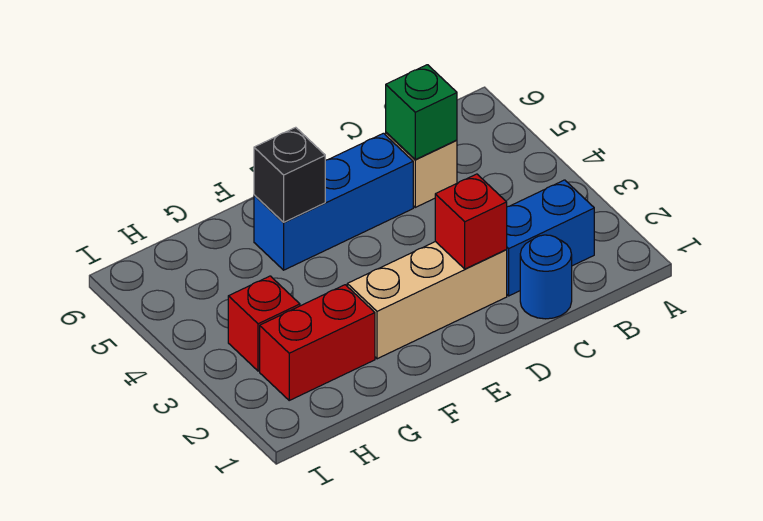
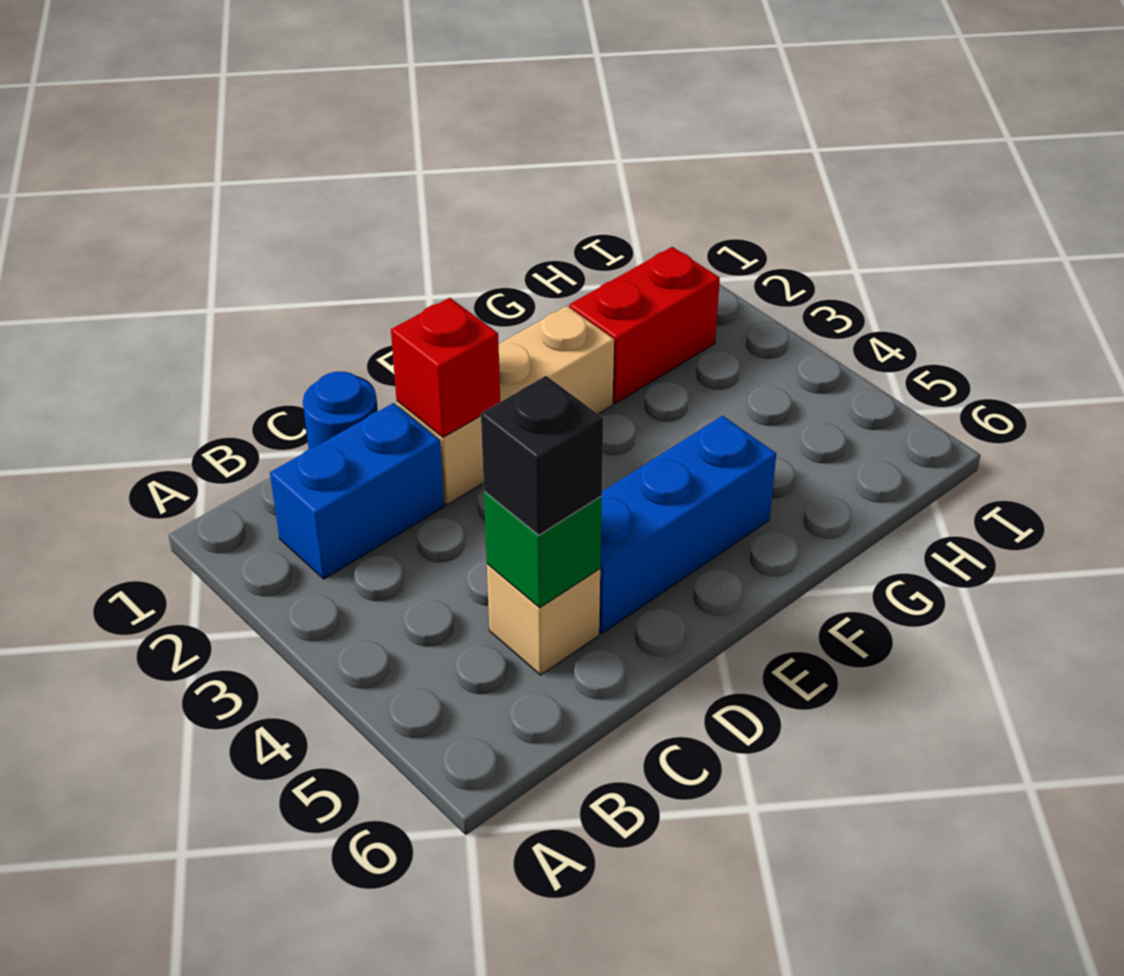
black 1x1 brick [254,127,325,222] -> black 1x1 brick moved to [481,376,603,535]
red 1x1 brick [228,276,300,371] -> none

